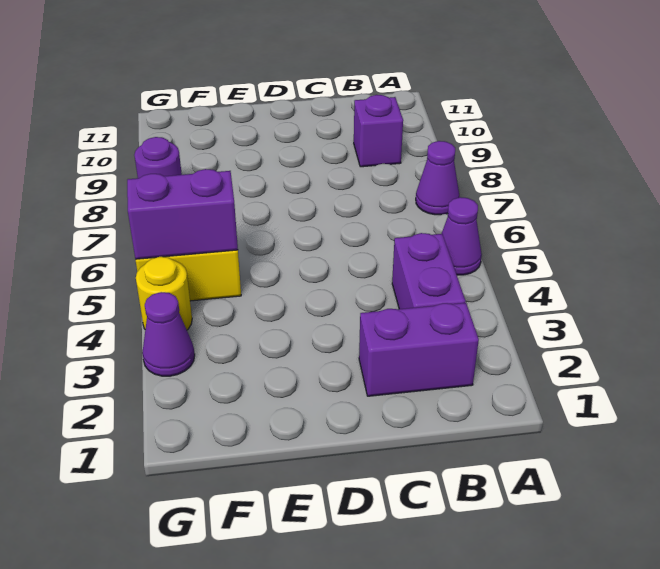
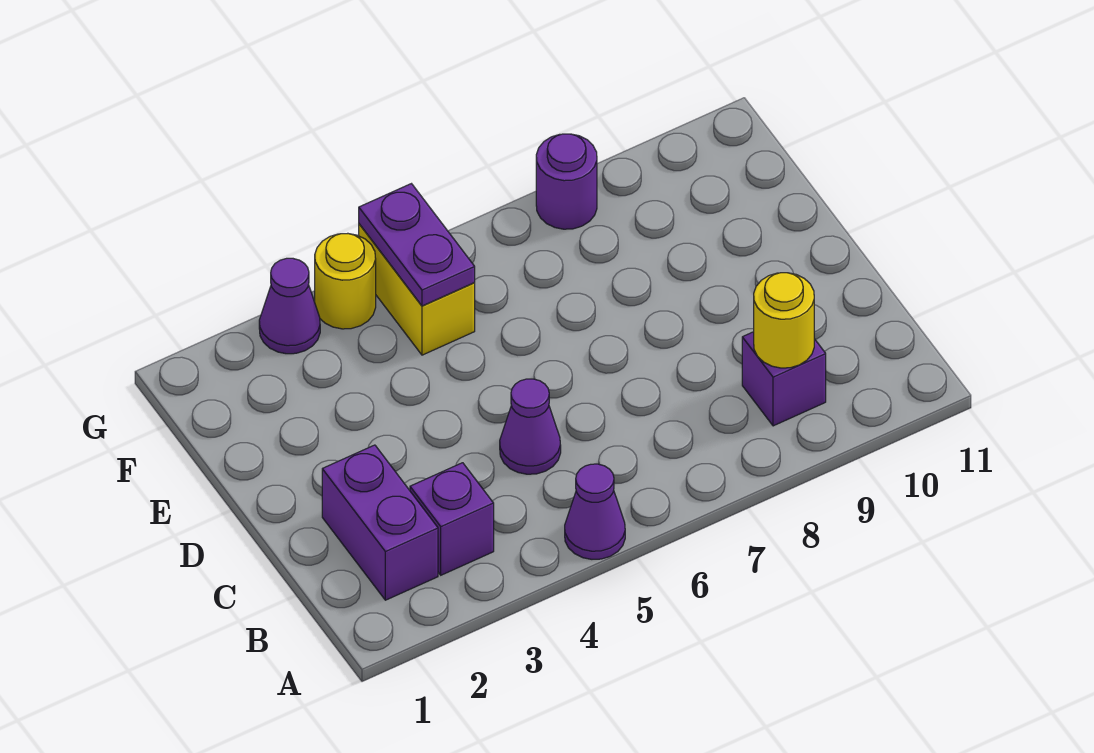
purple 1x1 cone [416,141,459,215] -> purple 1x1 cone moved to [500,379,561,474]
purple 1x2 brick [392,233,466,309] -> purple 1x1 brick [410,463,494,575]
none -> yellow 1x1 round brick [754,273,814,368]
purple 1x2 brick [127,169,238,259] -> purple 1x2 plate [359,184,475,306]

